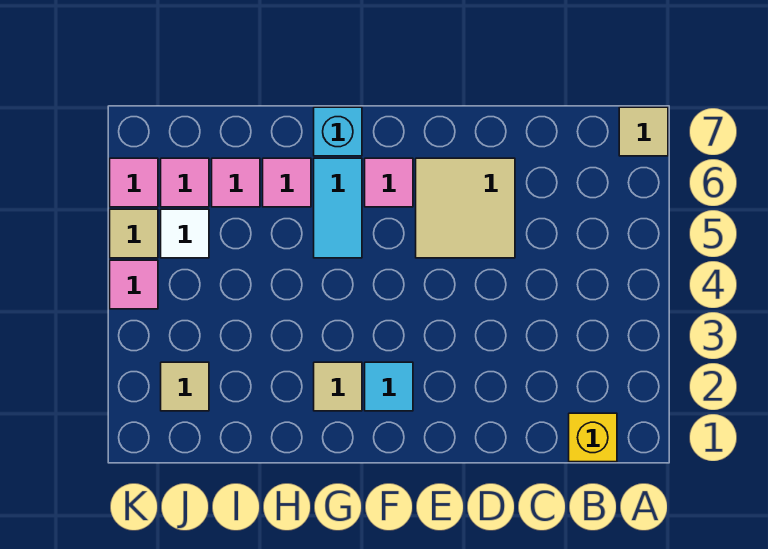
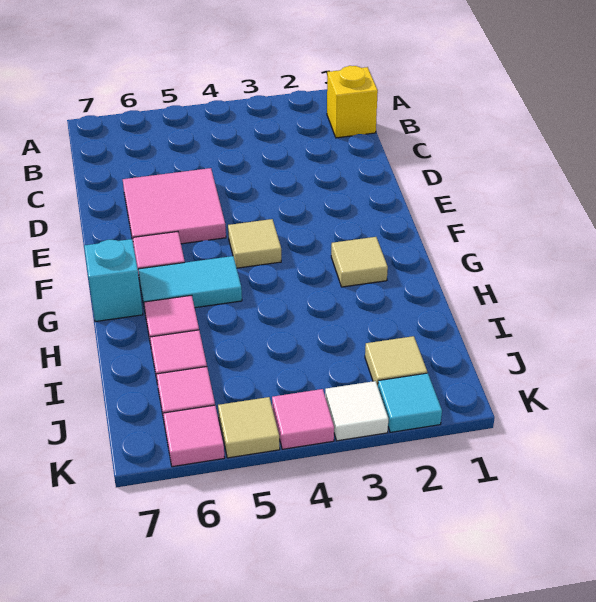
tan 1x1 tile [619,107,668,156] -> tan 1x1 tile moved to [228,219,281,268]
tan 2x2 tile [416,158,515,258] -> pink 2x2 tile [123,168,226,244]
cyan 1x1 tile [365,362,413,411] -> cyan 1x1 tile moved to [378,373,442,432]
white 1x1 tile [161,209,209,258] -> white 1x1 tile moved to [325,381,388,441]

